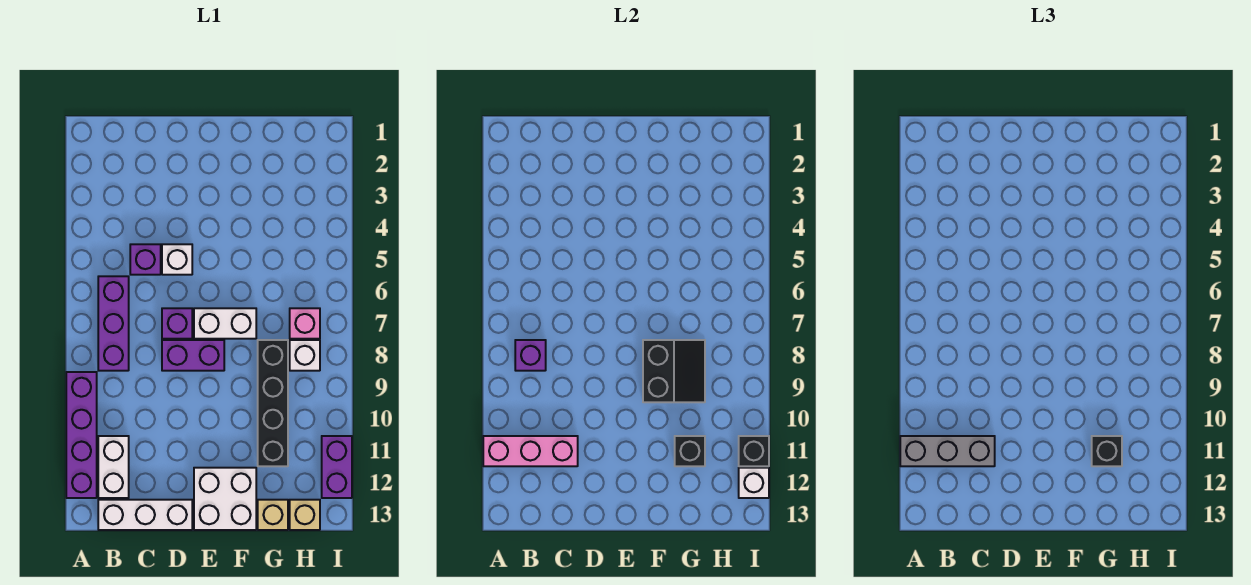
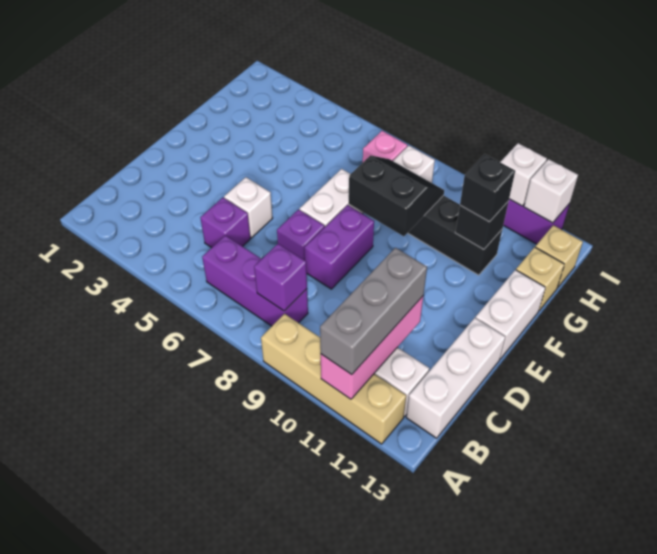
purple 1x4 brick [66,372,97,498] -> tan 1x4 brick [261,314,406,444]
white 2x2 brick [194,468,256,530] -> white 1x2 brick [476,270,546,359]
black 1x1 brick [739,436,769,466] -> white 1x1 brick [500,143,547,206]

